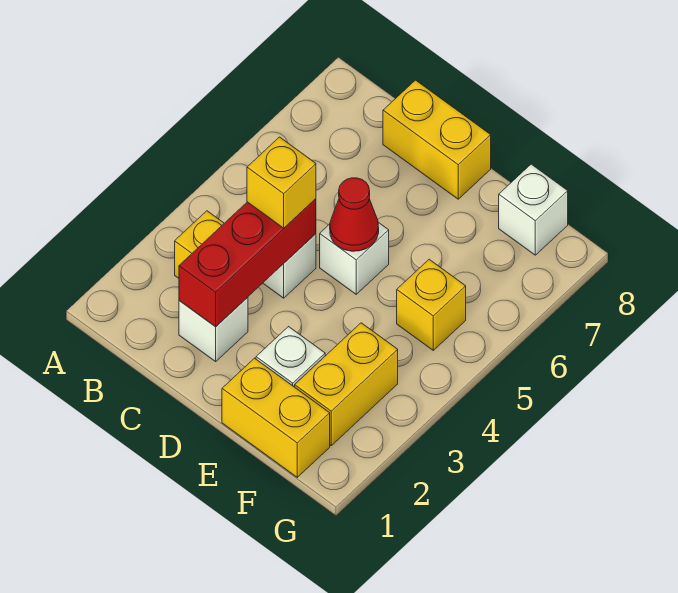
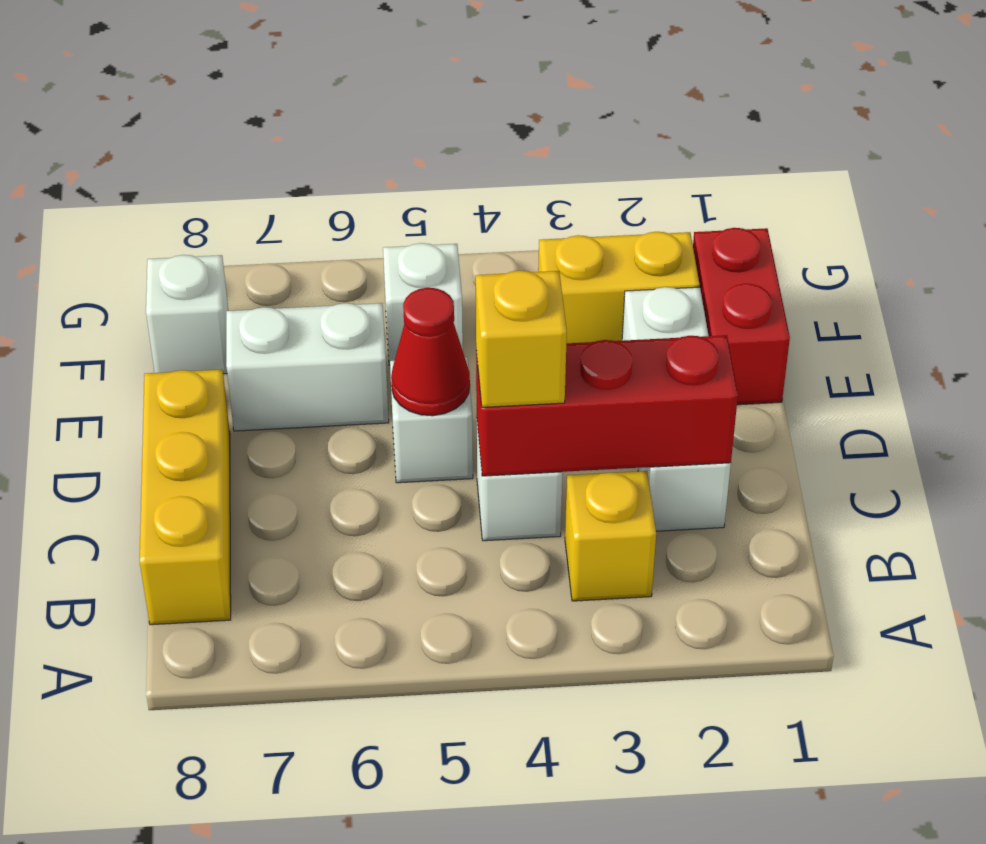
yellow 1x2 brick [383,80,491,199] -> yellow 1x3 brick [140,370,231,625]
yellow 1x2 brick [222,358,330,477] -> red 1x2 brick [693,228,790,405]
none -> white 1x2 brick [226,303,389,431]
yellow 1x1 brick [397,259,466,350] -> white 1x1 brick [383,243,463,365]

